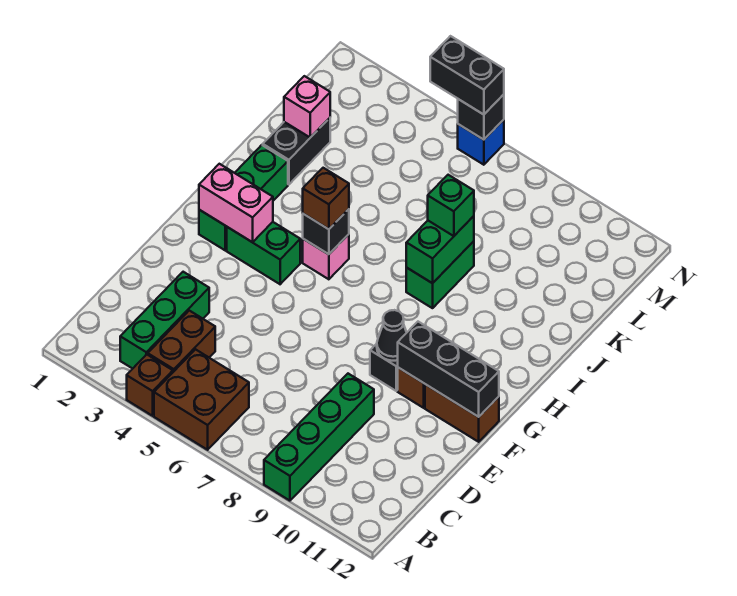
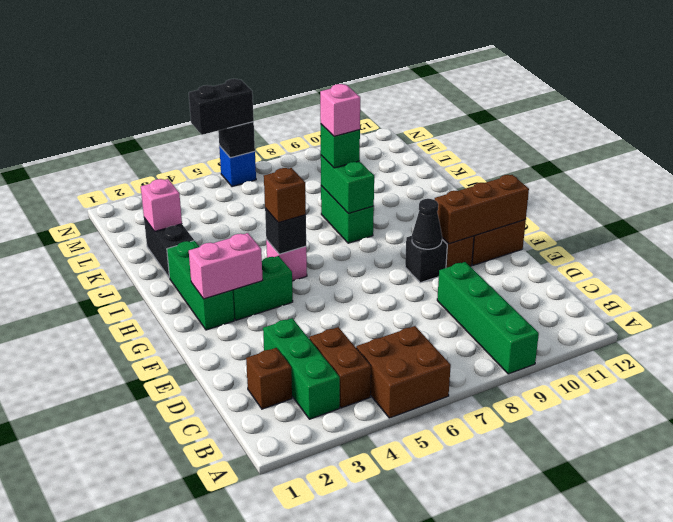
brown 1x1 brick [127,354,173,416] -> brown 1x1 brick moved to [246,348,292,409]
black 1x3 brick [398,322,499,417] -> brown 1x3 brick [435,175,529,244]
none -> pink 1x1 brick [320,84,360,136]

